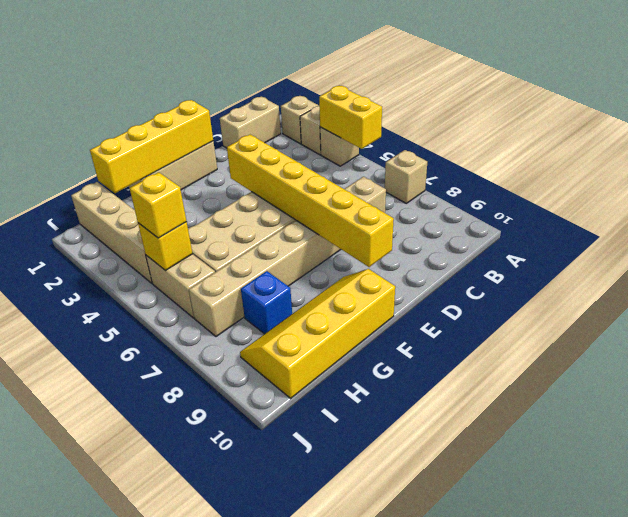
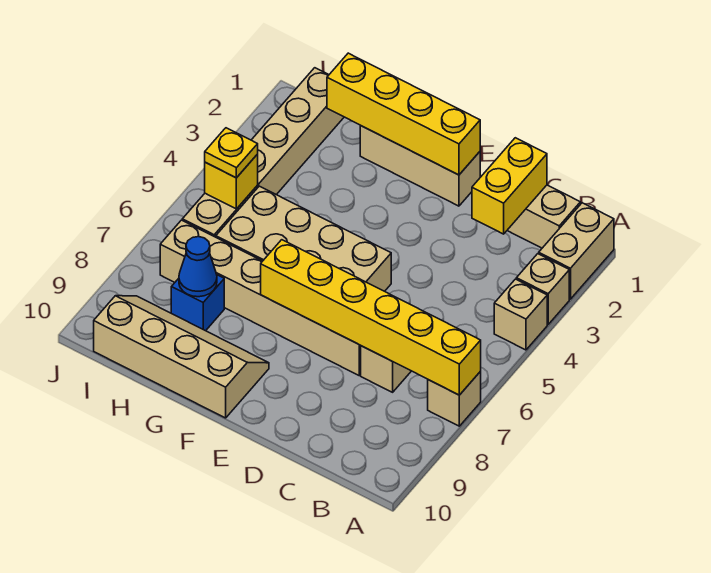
tan 1x1 brick [281,96,318,144] -> tan 1x2 brick [539,203,614,299]
yellow 1x2 brick [319,86,382,149] -> yellow 1x2 brick moved to [472,138,547,234]
yellow 1x6 brick [227,135,394,267] -> yellow 1x6 brick turned to [261,240,481,395]
yellow 2x4 slope [240,269,395,398] -> tan 2x4 slope [94,296,269,418]
none -> blue 1x1 cone [179,236,217,297]
yellow 1x1 brick [130,172,187,238] -> yellow 1x1 plate [205,128,258,178]

